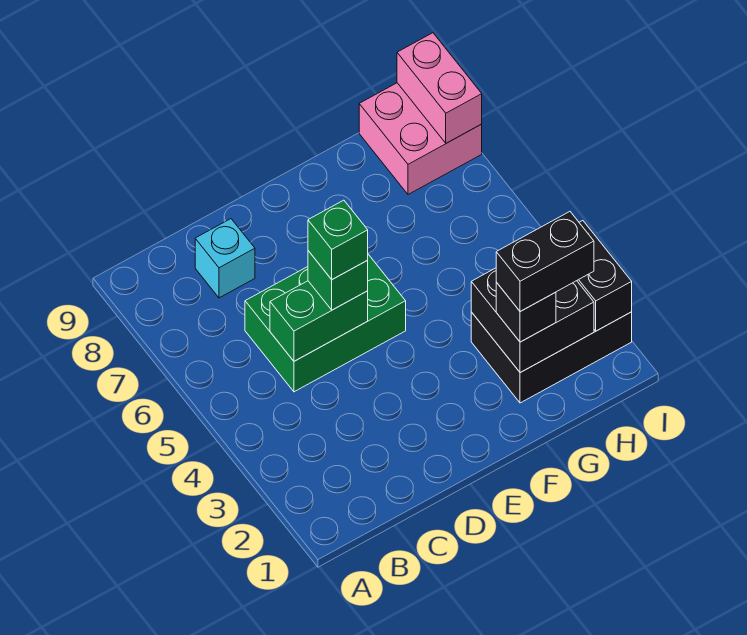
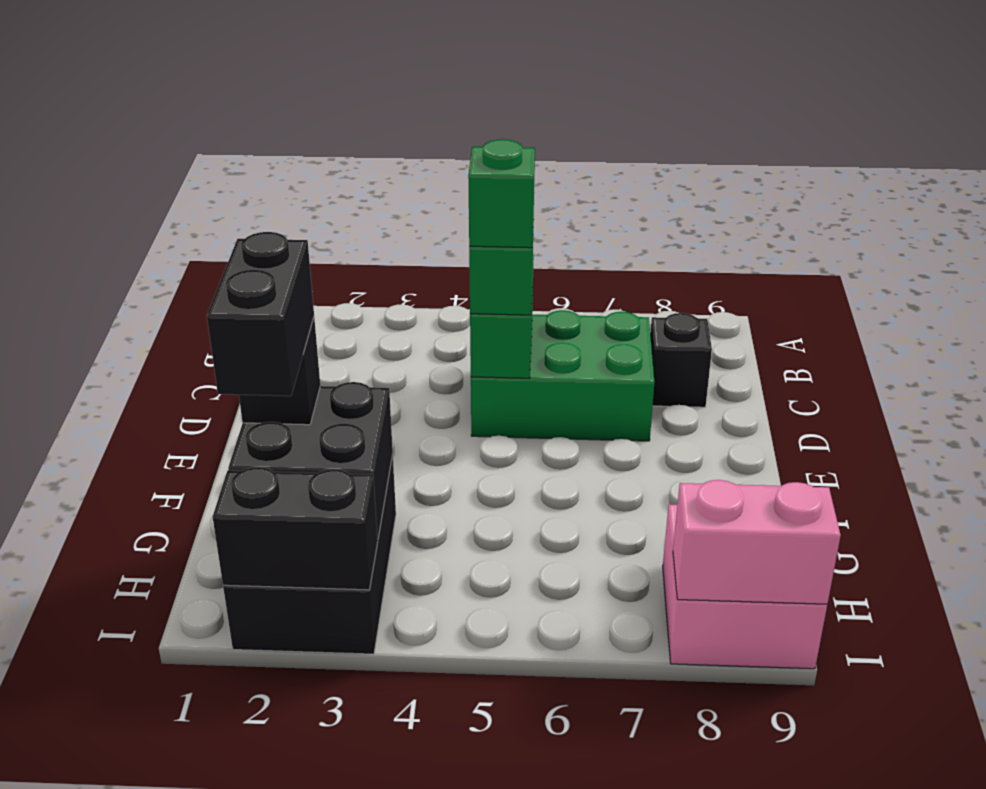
green 2x3 brick [245,254,406,392] -> green 2x3 brick turned to [471,310,654,441]
cyan 1x1 brick [195,219,255,298] -> black 1x1 brick [650,313,712,407]

